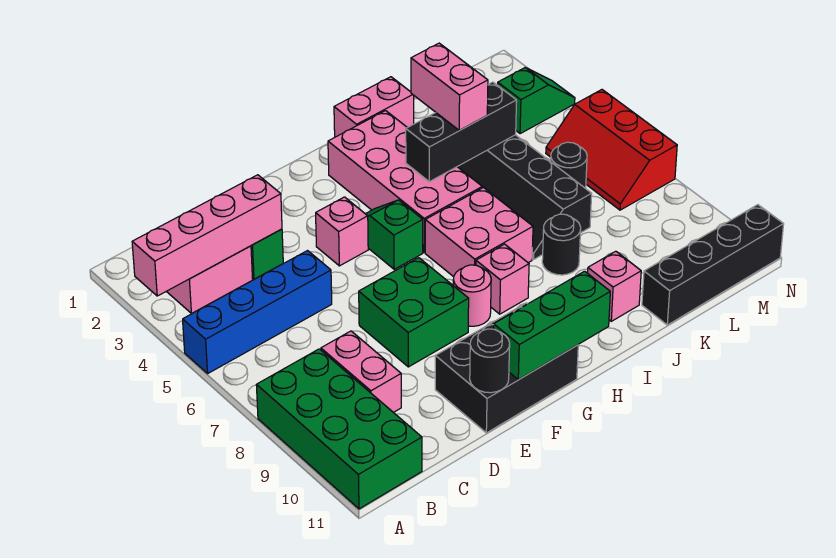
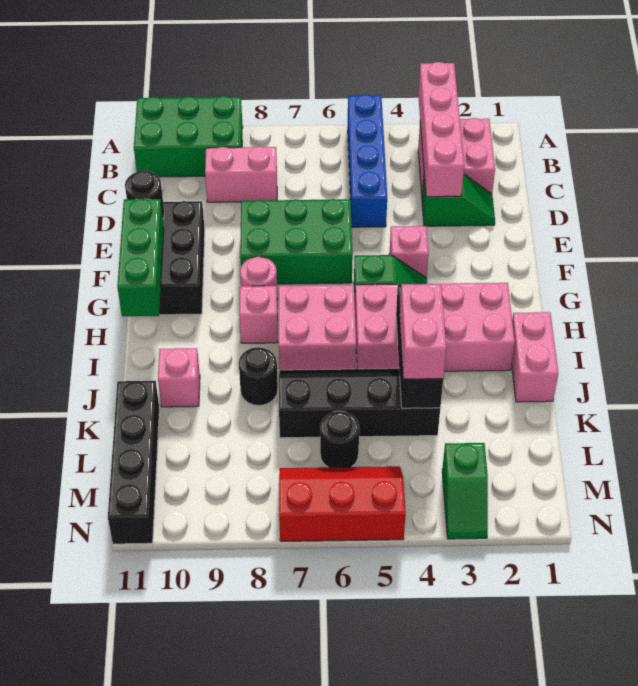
green 2x4 brick [256,349,422,509] -> green 2x3 brick [134,96,243,177]
green 2x2 brick [359,258,469,367] -> green 2x3 brick [240,199,353,284]
pink 1x2 brick [411,43,488,130] -> pink 1x2 brick turned to [400,284,446,379]

